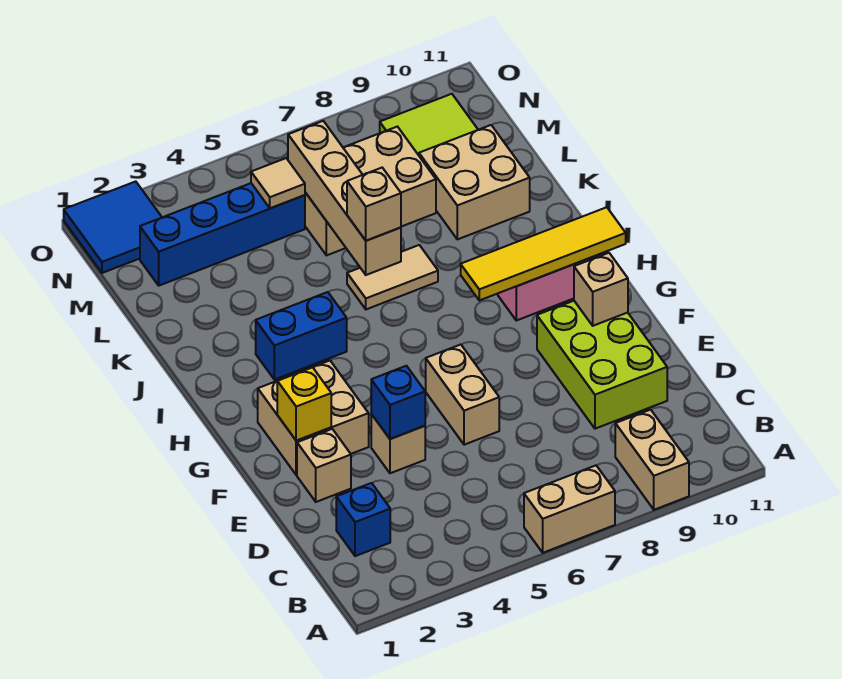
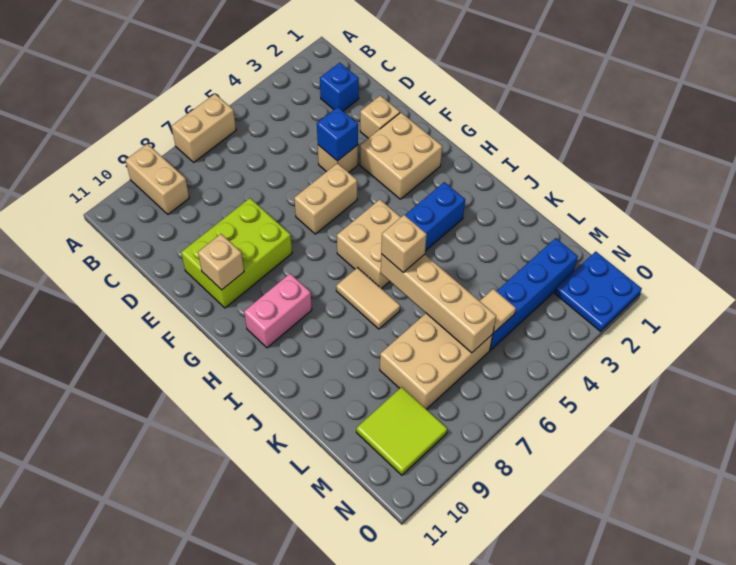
lime 2x3 brick [537,301,667,429] -> lime 2x3 brick turned to [181,198,292,308]
tan 1x2 brick [426,345,499,445] -> tan 1x2 brick turned to [294,163,357,234]
yellow 1x1 brick [277,367,331,441] -> none
yellow 1x4 tile [461,207,626,300] -> none
tan 1x2 tile [347,245,438,309] -> tan 1x2 tile turned to [336,268,400,329]
tan 2x2 brick [419,125,530,239] -> tan 2x2 brick moved to [337,200,401,289]
blue 2x2 tile [64,181,162,273] -> blue 2x2 plate [555,251,642,331]

